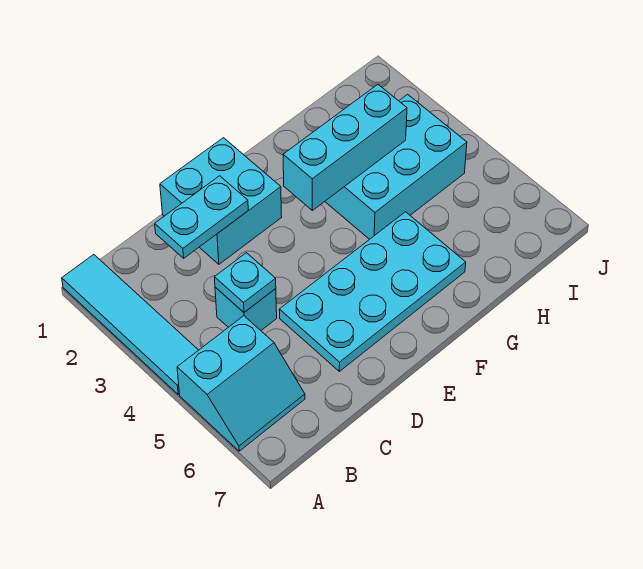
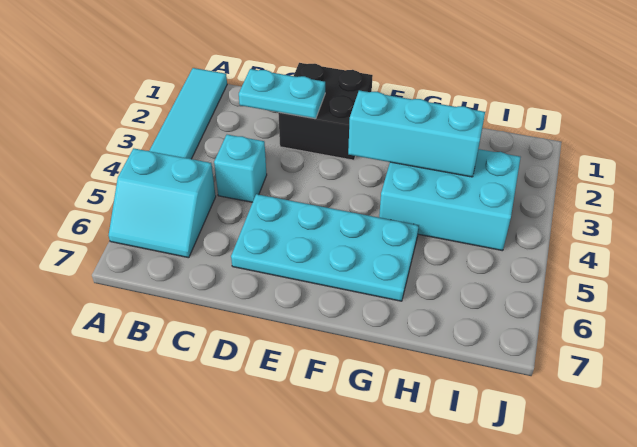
cyan 1x1 plate [214,253,276,312] -> none
cyan 2x2 brick [160,138,282,264] -> black 2x2 brick [278,63,373,160]

